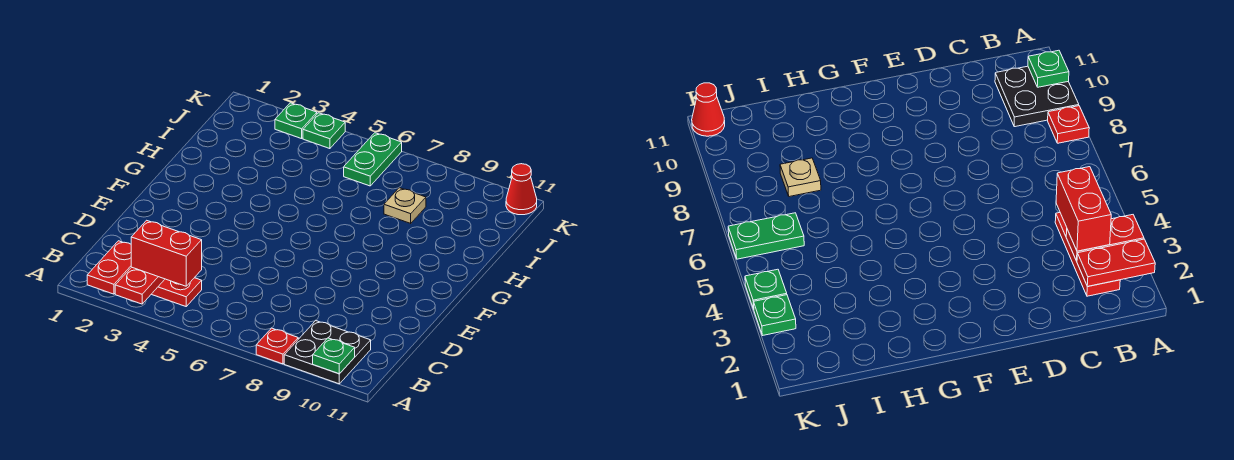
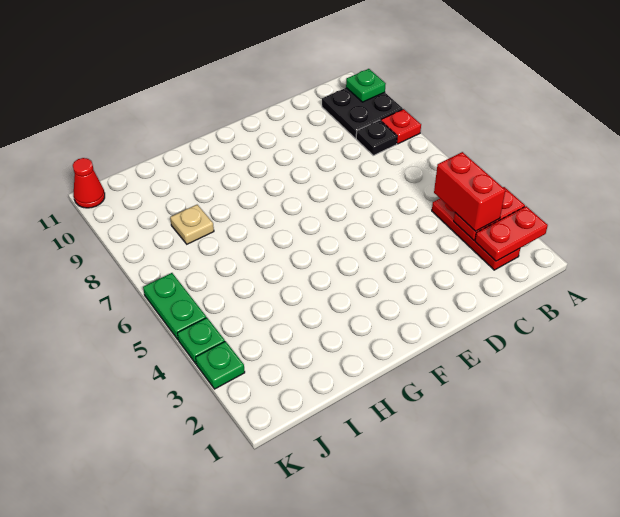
none -> black 1x1 plate [356,120,397,155]
green 1x2 plate [344,133,402,186] -> green 1x2 plate turned to [143,273,206,339]

